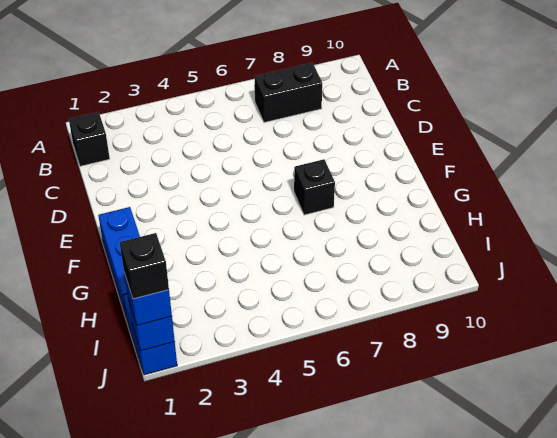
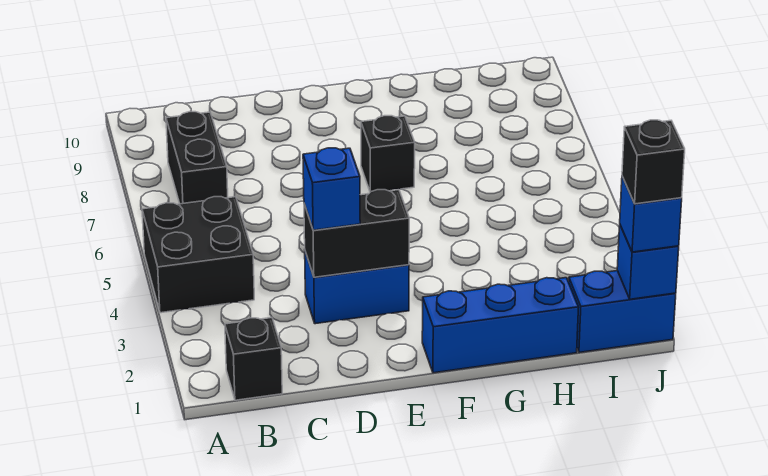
none -> black 2x2 brick [142,197,254,313]
none -> blue 1x2 brick [305,252,409,324]
none -> black 1x2 brick [304,190,409,277]
none -> blue 1x1 brick [303,148,360,230]

